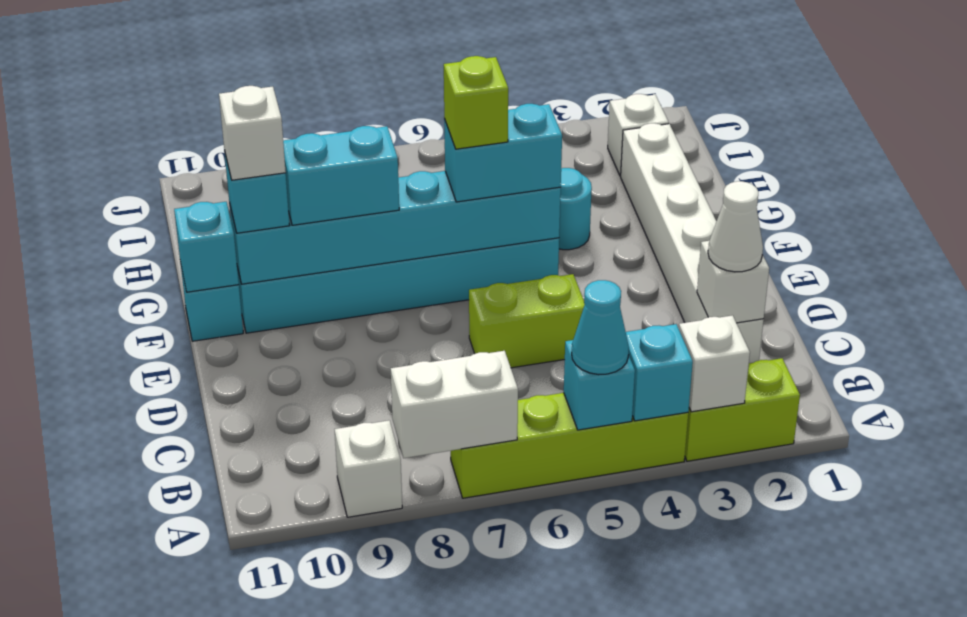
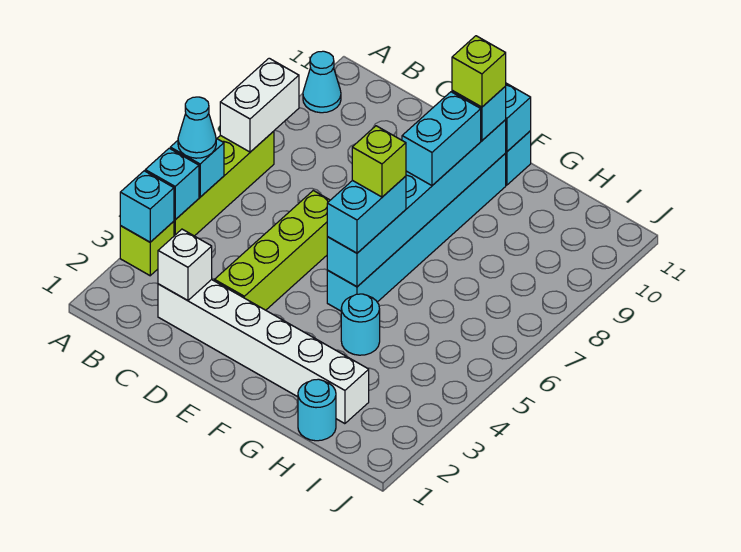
lime 1x2 brick [685,358,800,461] -> lime 1x1 brick [120,221,174,276]
white 1x1 brick [679,315,750,412] -> cyan 1x1 brick [120,171,174,242]
white 1x1 brick [335,420,402,517] -> none
none -> cyan 1x1 cone [303,51,341,113]
white 1x1 cone [708,181,763,272] -> none
lime 1x2 brick [469,274,585,368] -> lime 1x4 brick [215,191,330,310]
white 1x1 brick [219,86,286,180] -> lime 1x1 brick [452,36,506,107]
none -> cyan 1x1 round brick [298,379,336,441]
white 1x1 brick [608,94,669,176] -> none

